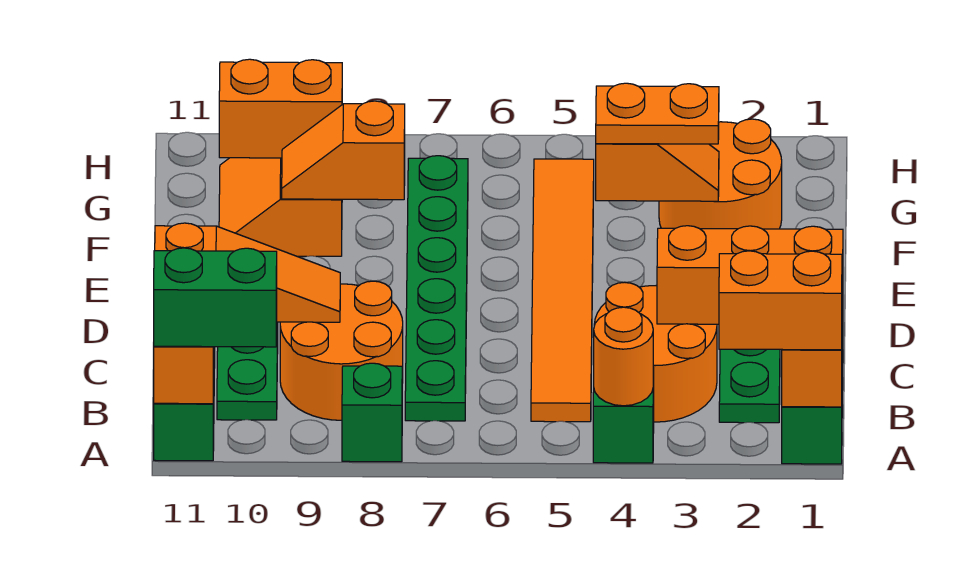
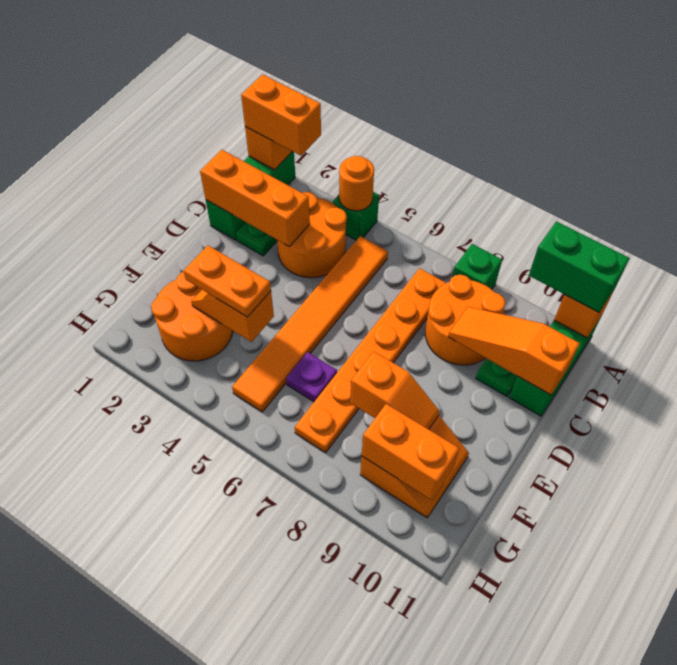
green 1x6 plate [405,156,468,421] -> orange 1x6 plate [295,268,446,452]
none -> purple 1x1 plate [286,352,337,402]

